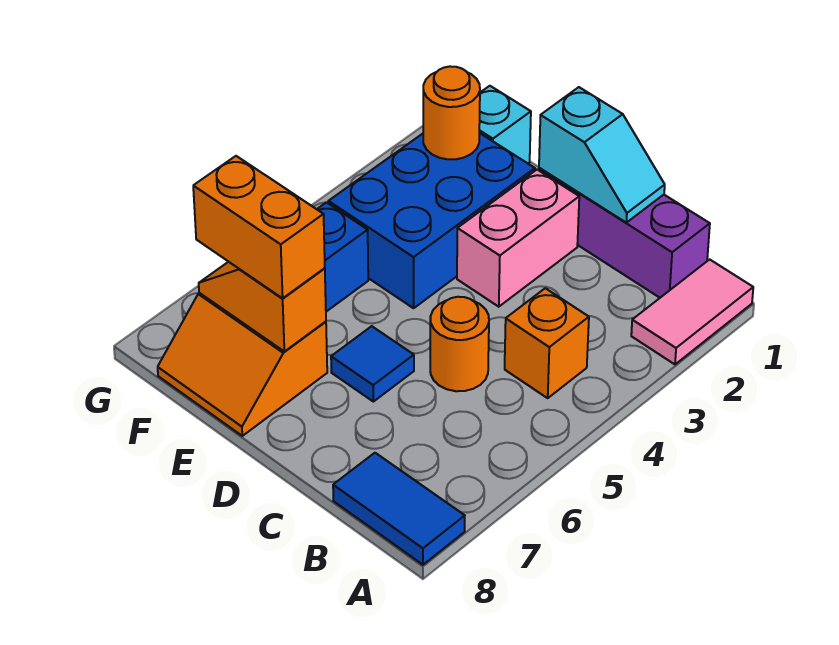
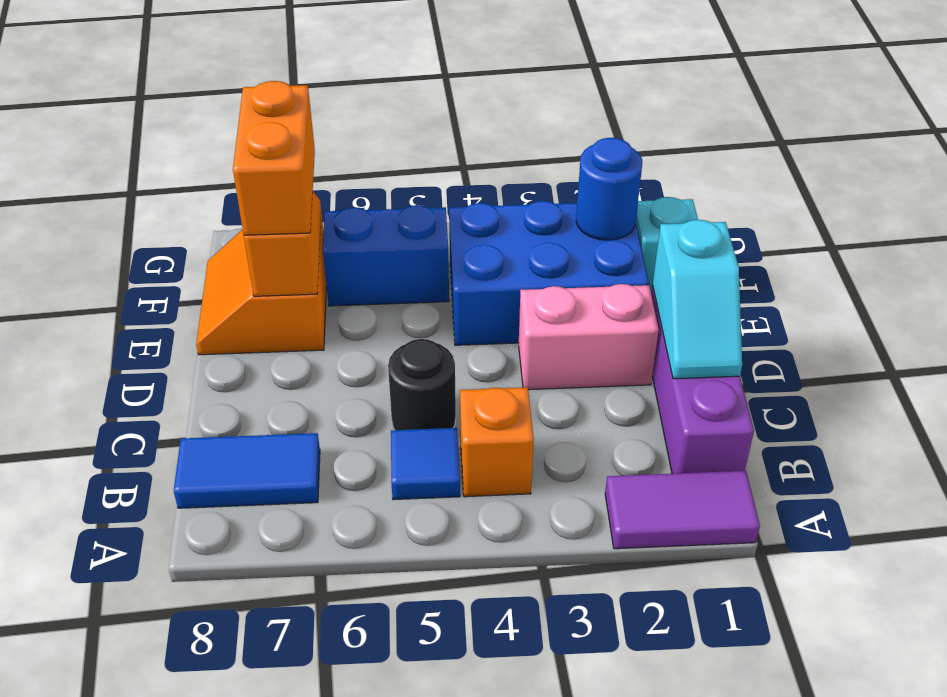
pink 1x2 tile [631,259,753,364] -> purple 1x2 tile [605,471,760,549]
blue 1x2 tile [333,453,465,565] -> blue 1x2 tile turned to [174,433,320,508]
orange 1x1 round brick [430,297,489,391] -> black 1x1 round brick [388,339,456,430]
blue 1x1 tile [331,326,414,402] -> blue 1x1 tile moved to [391,428,460,500]
orange 1x1 round brick [423,66,480,159] -> blue 1x1 round brick [576,138,642,240]

